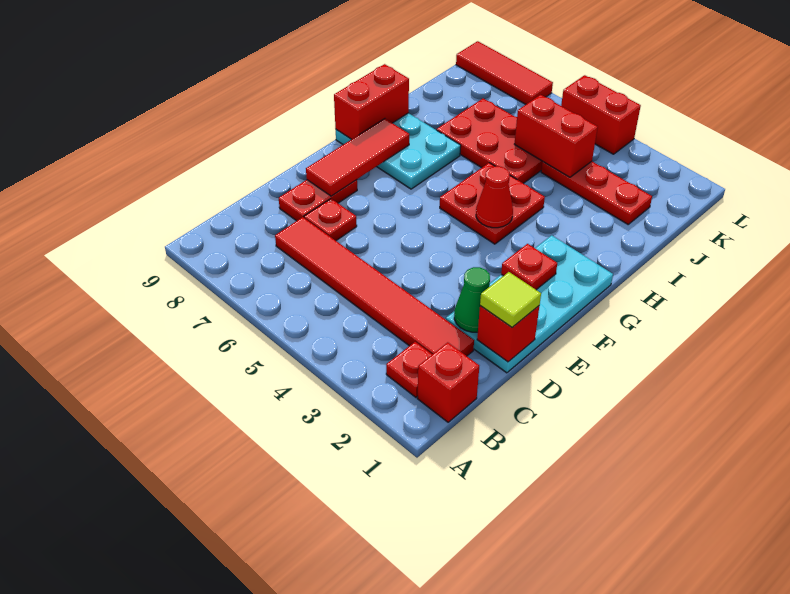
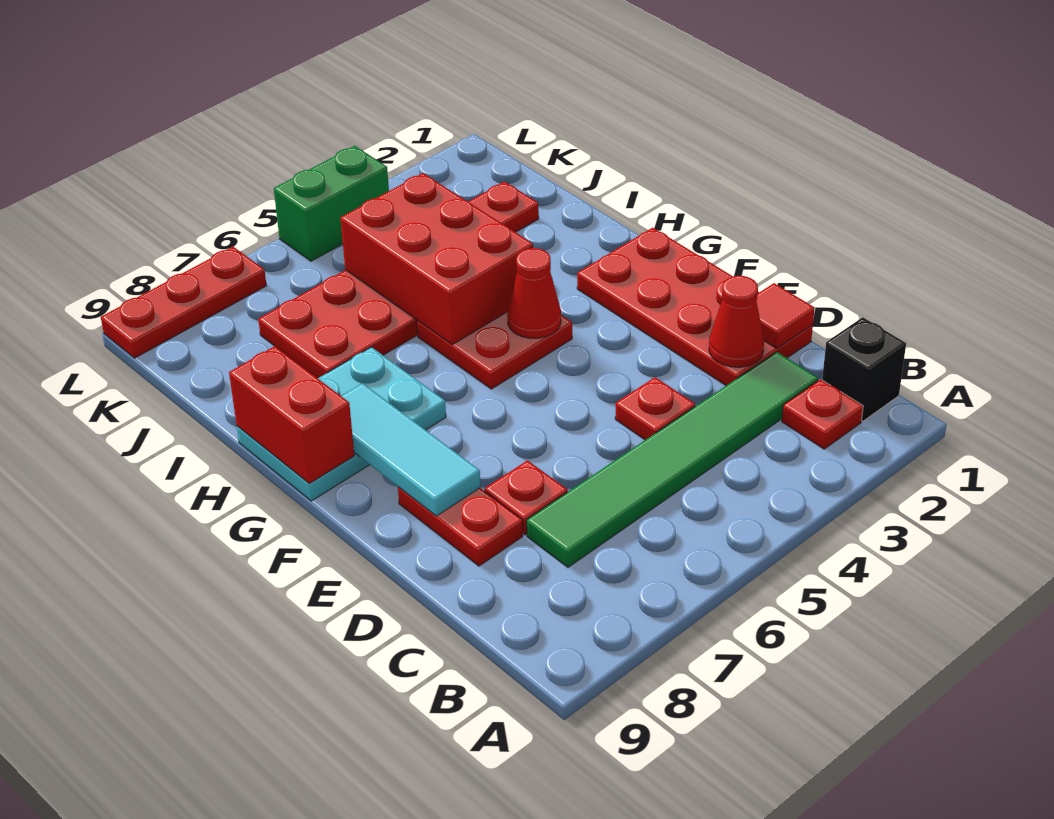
red 1x1 brick [417,342,479,422] -> black 1x1 brick [822,317,906,421]
red 1x6 tile [275,217,474,356] -> green 1x6 tile [527,352,818,567]
cyan 2x4 plate [446,235,613,373] -> red 2x4 plate [577,228,813,386]
red 1x1 brick [477,306,539,362] -> red 1x1 tile [756,283,815,348]
lime 1x1 tile [480,272,541,327] -> none
green 1x1 cone [454,267,490,332] -> red 1x1 cone [709,276,764,367]
red 1x3 tile [306,119,409,196] -> cyan 1x3 tile [342,383,480,516]
red 1x1 plate [501,244,557,290] -> red 1x1 plate moved to [615,377,695,440]
red 1x2 brick [515,95,598,177] -> red 2x3 brick [341,173,533,345]
red 1x2 brick [561,75,641,154] -> green 1x2 brick [274,146,389,261]
red 1x3 tile [456,41,553,104] -> red 1x3 plate [101,247,266,358]

